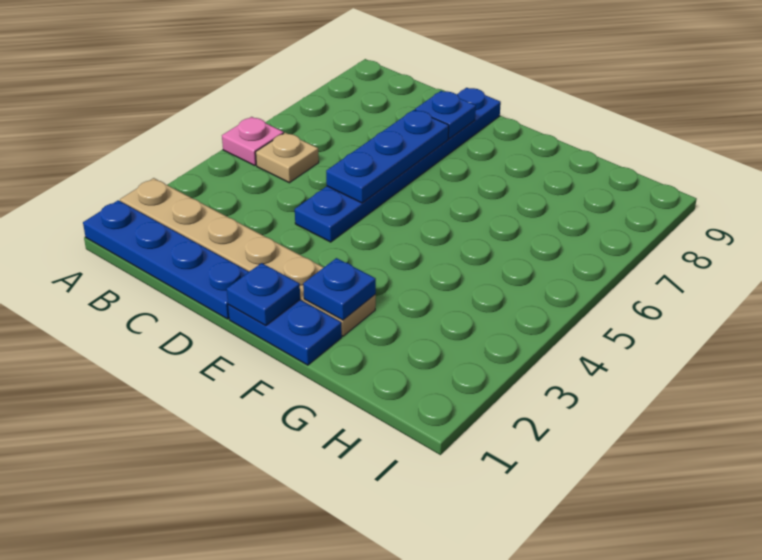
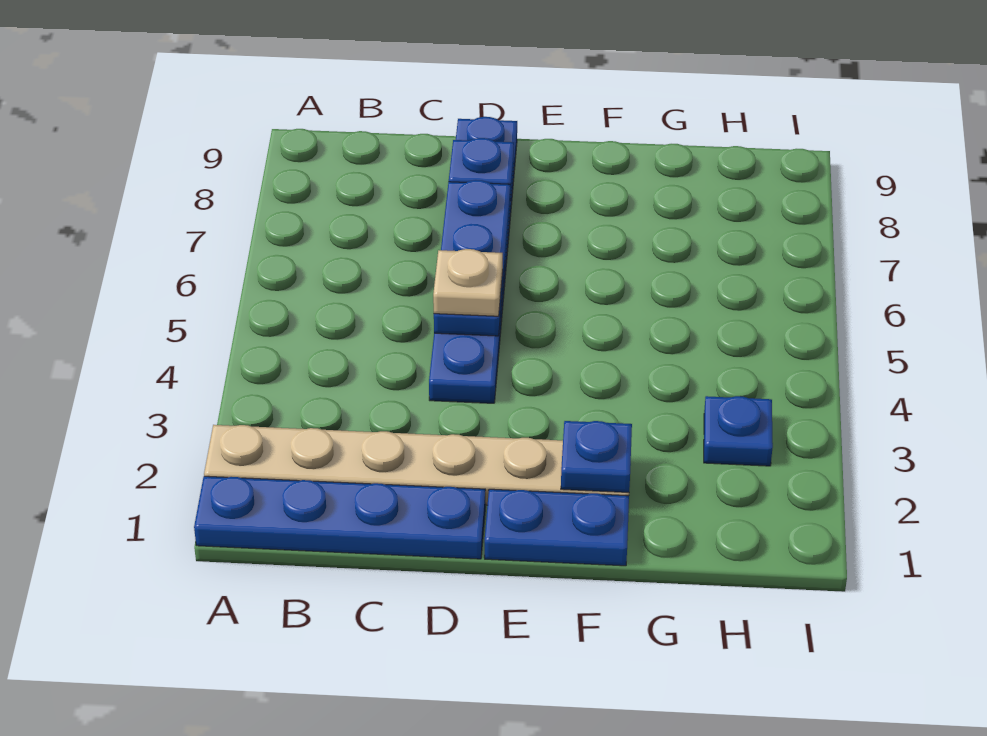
pink 1x1 plate [222,117,284,166] -> none
tan 1x1 plate [256,133,319,183] -> tan 1x1 plate moved to [433,249,503,316]
blue 1x1 plate [227,263,300,326] -> blue 1x1 plate moved to [704,396,773,466]

